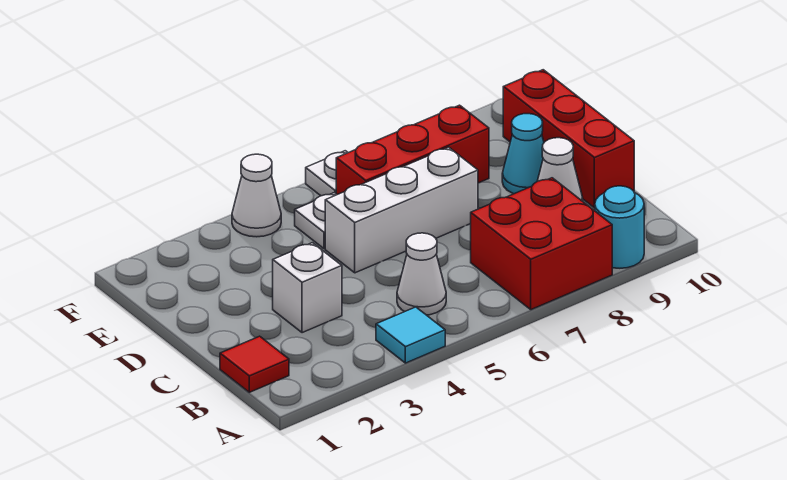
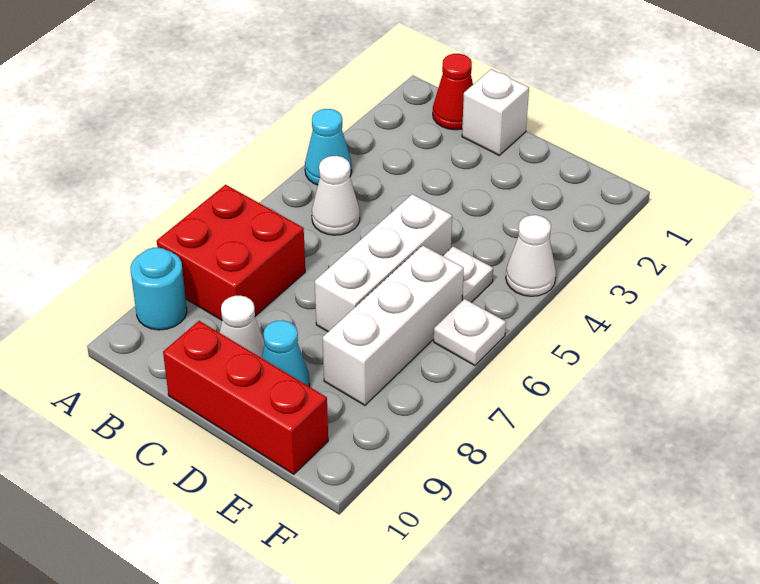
cyan 1x1 tile [376,307,445,363] -> cyan 1x1 cone [305,109,352,185]
red 1x1 tile [220,336,289,392] -> red 1x1 cone [433,54,473,130]
white 1x1 brick [273,243,342,333] -> white 1x1 brick moved to [462,69,529,155]
red 1x3 brick [336,105,489,195] -> white 1x3 brick [323,245,464,405]

